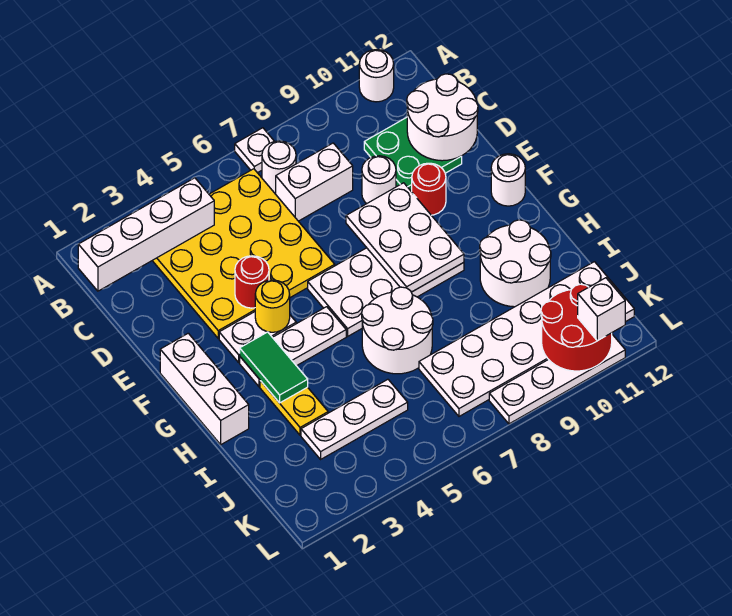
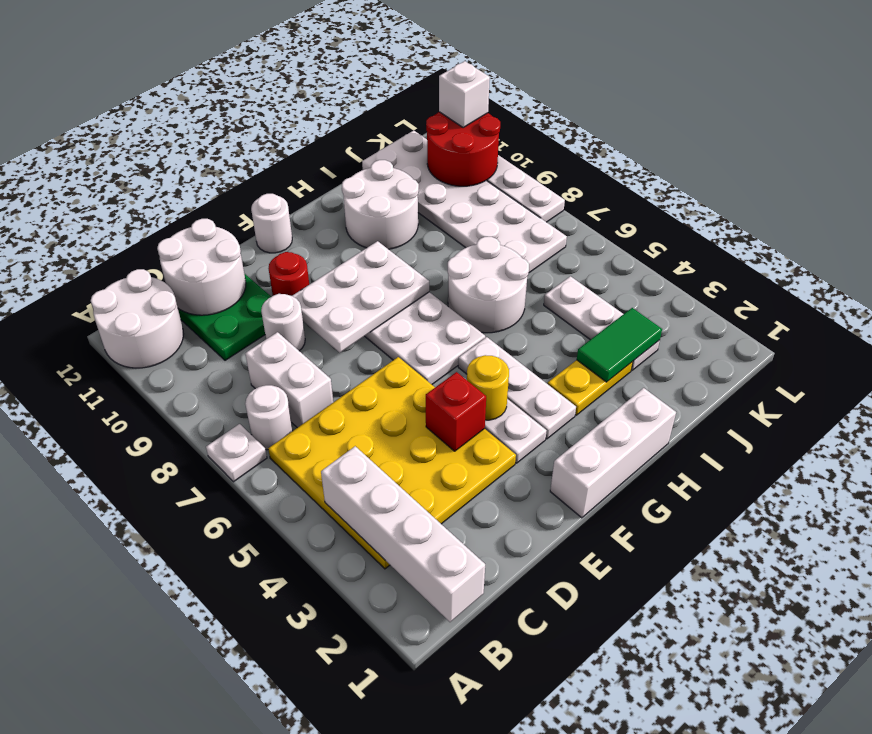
white 1x1 round brick [359,50,394,102] -> white 2x2 round brick [91,269,183,368]
red 1x1 round brick [235,256,269,308] -> red 1x1 brick [426,372,486,451]
green 1x2 tile [240,332,308,403] -> green 1x2 tile moved to [577,308,662,382]

